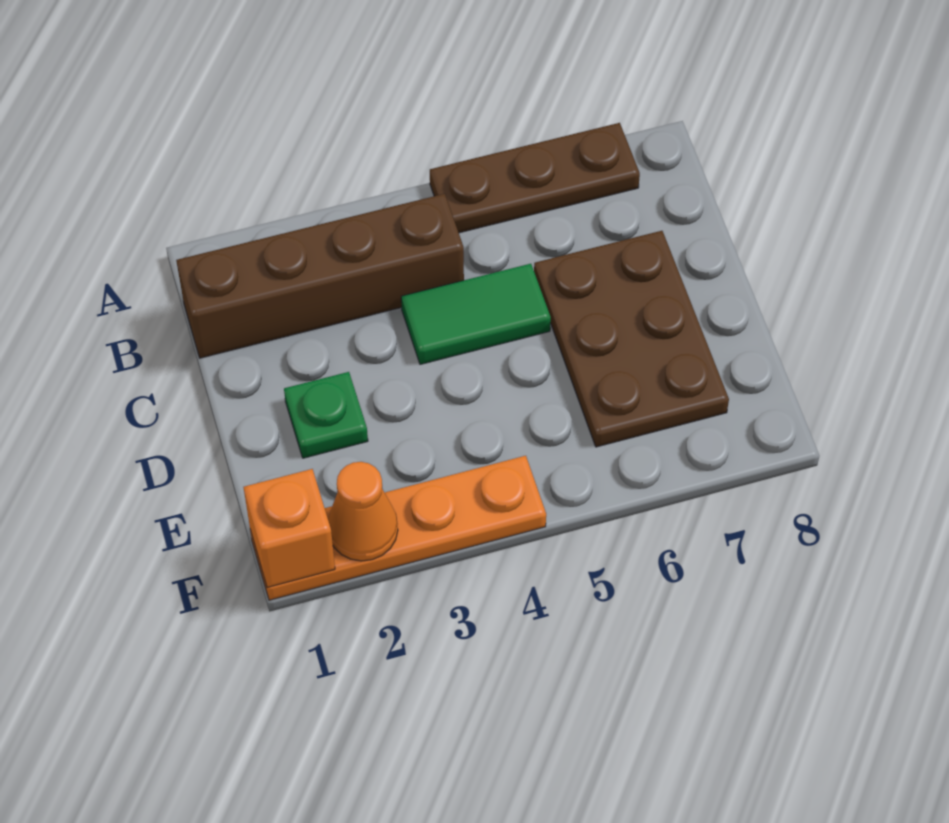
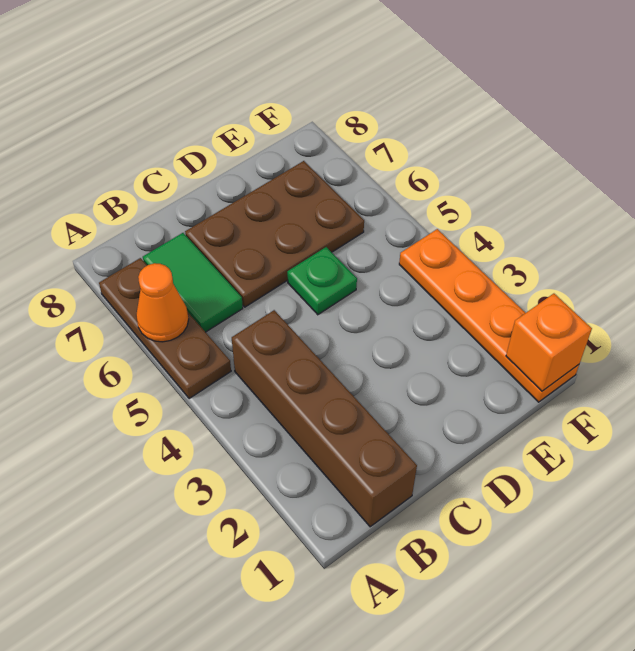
green 1x2 tile [401,264,551,364] -> green 1x2 tile moved to [143,233,243,332]
green 1x1 plate [284,372,368,458] -> green 1x1 plate moved to [287,247,357,315]
orange 1x1 cone [328,462,398,561] -> orange 1x1 cone moved to [136,263,189,342]

